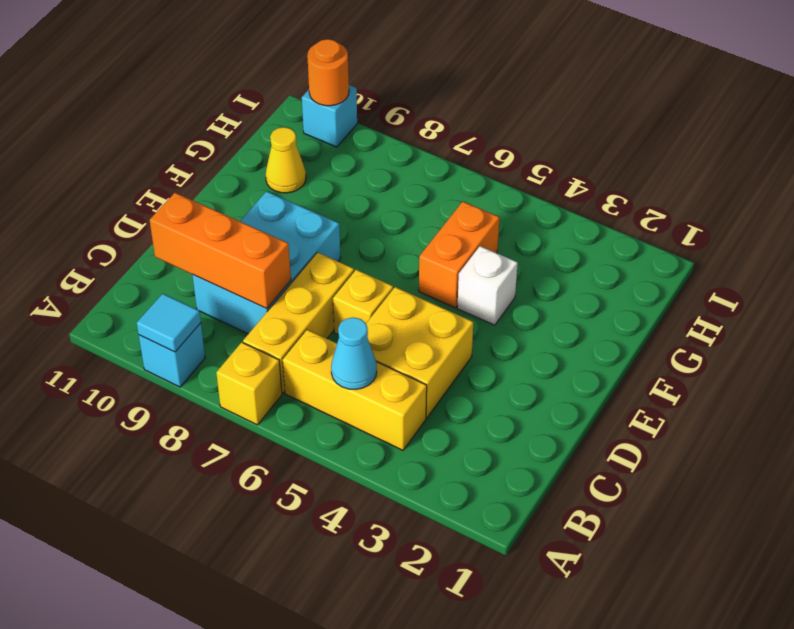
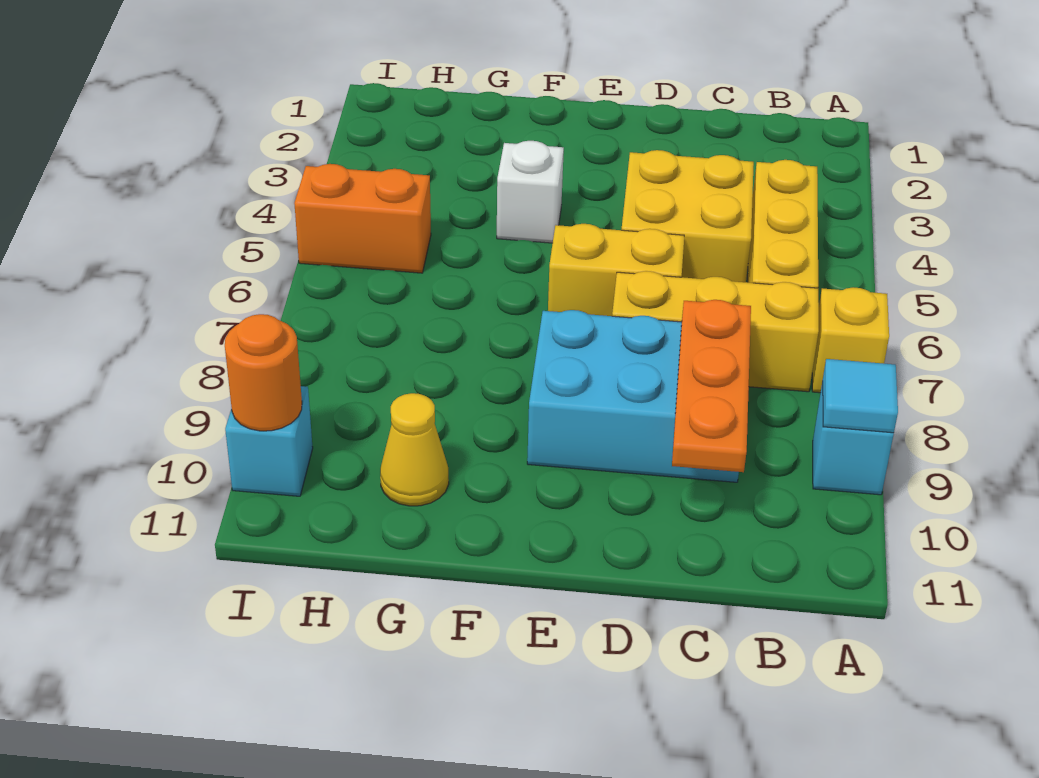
cyan 1x1 cone [331,317,377,389] -> none
orange 1x3 brick [150,193,291,309] -> orange 1x3 plate [672,300,751,472]
yellow 1x1 brick [333,270,393,334] -> yellow 1x2 brick [548,224,684,316]
orange 1x2 brick [419,202,500,308] -> orange 1x2 brick moved to [294,164,431,273]

